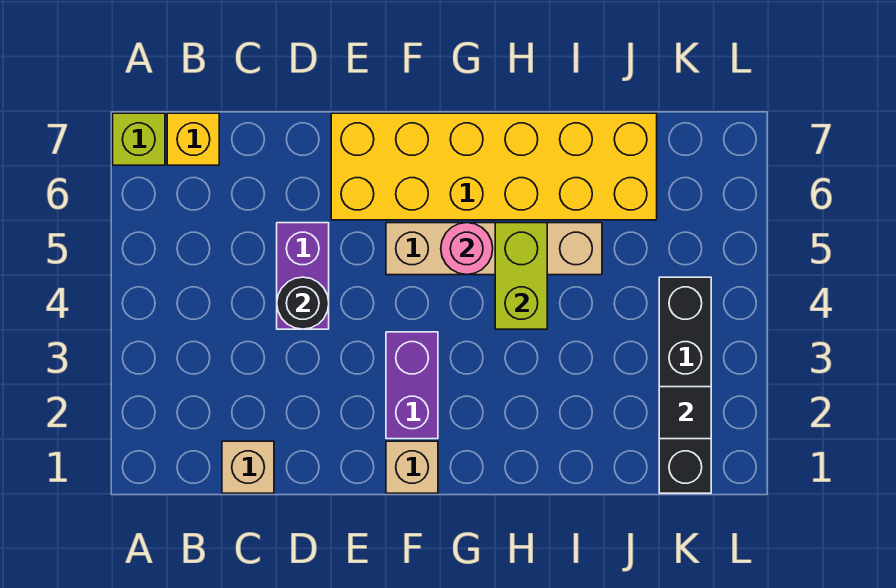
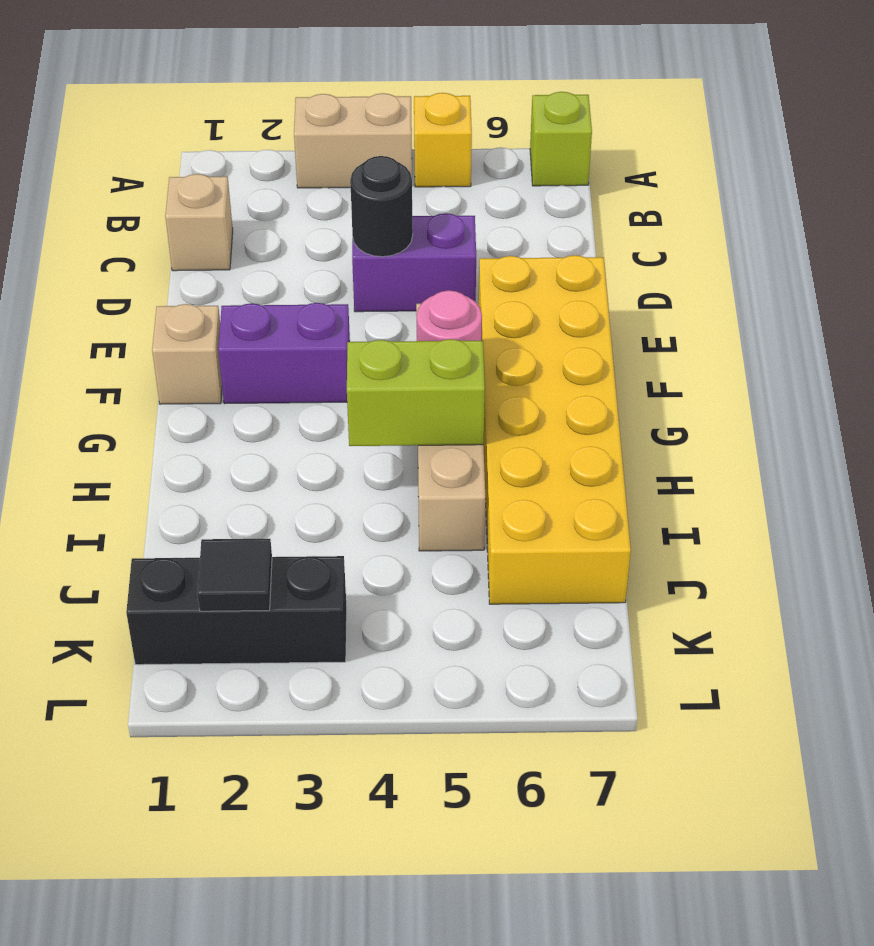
none -> tan 1x2 brick [294,93,412,188]
yellow 1x1 brick [167,113,219,165] -> yellow 1x1 brick moved to [414,93,472,187]
black 1x4 brick [659,277,711,493] -> black 1x3 brick [126,556,347,665]

